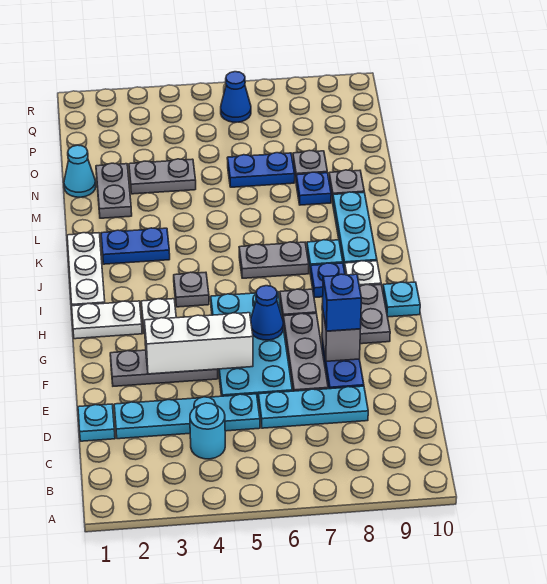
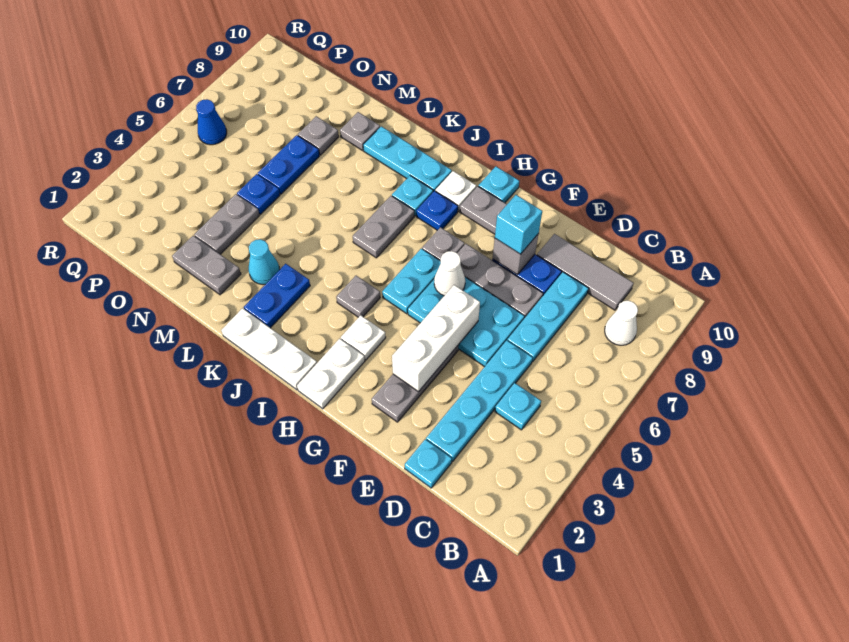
none -> white 1x1 cone [605,301,638,345]
cyan 1x1 round brick [190,403,225,459] -> cyan 1x1 plate [495,383,541,430]
none -> grey 1x3 tile [537,234,633,310]
blue 1x1 brick [323,274,361,331] -> cyan 1x1 brick [495,195,542,254]
blue 1x1 cone [251,286,284,340] -> white 1x1 cone [434,251,465,296]
blue 1x1 plate [296,172,331,205] -> blue 1x1 plate moved to [237,174,280,214]
cyan 1x1 cone [64,145,96,197] -> cyan 1x1 cone moved to [249,239,280,285]

